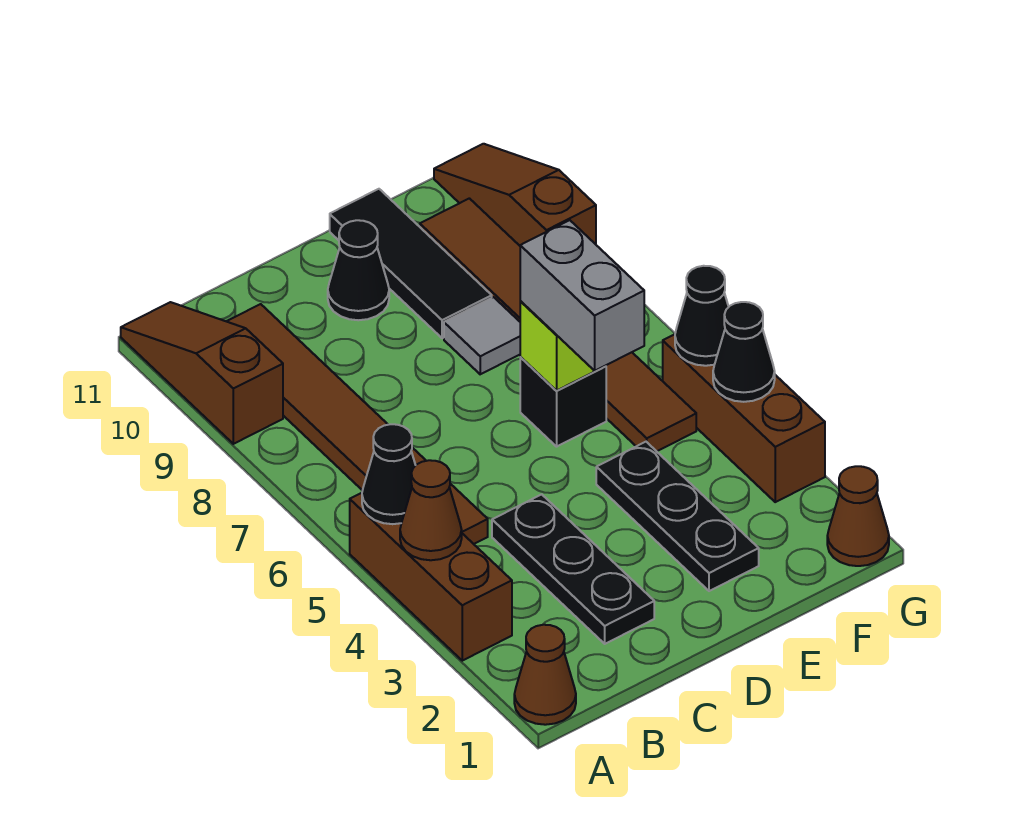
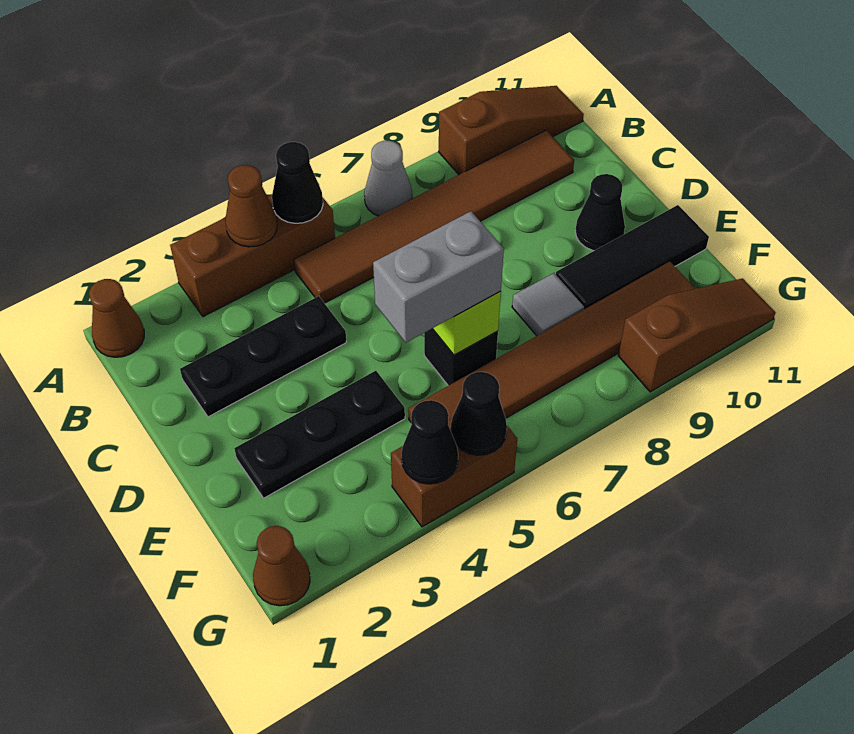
none -> grey 1x1 cone [364,141,412,216]
brown 1x3 brick [663,334,825,502] -> brown 1x2 brick [391,418,517,527]

